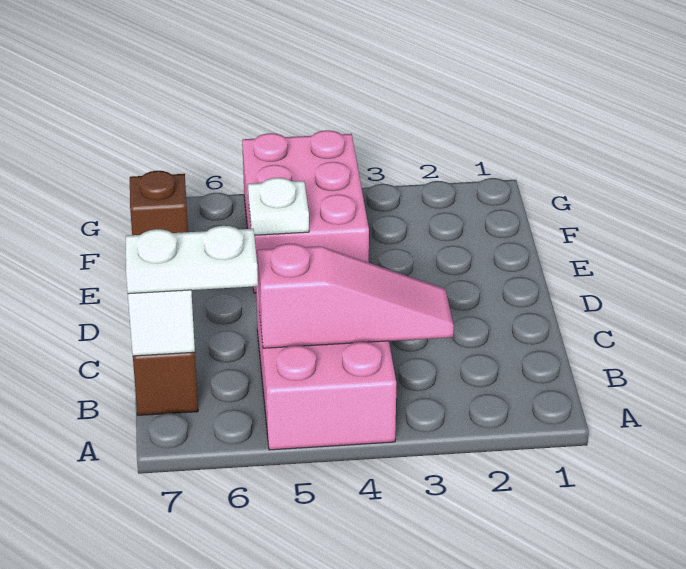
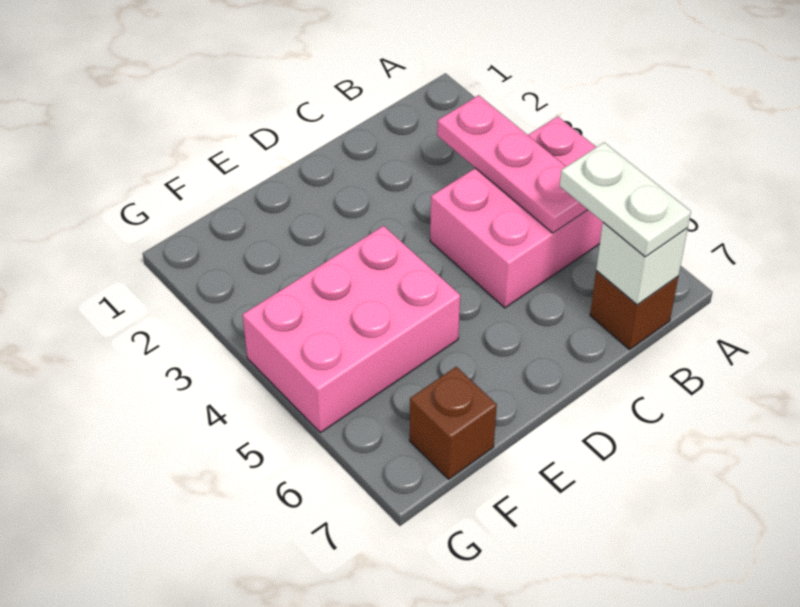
pink 1x3 slope [257,244,454,348] -> pink 1x3 plate [437,95,588,233]
white 1x1 plate [248,178,309,235] -> none

